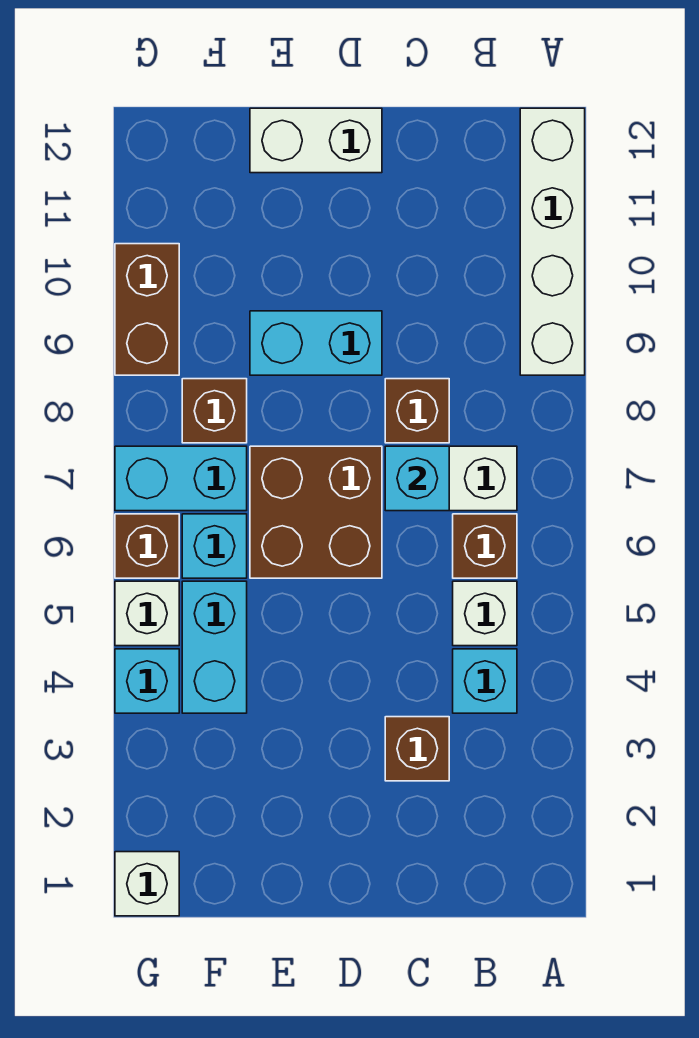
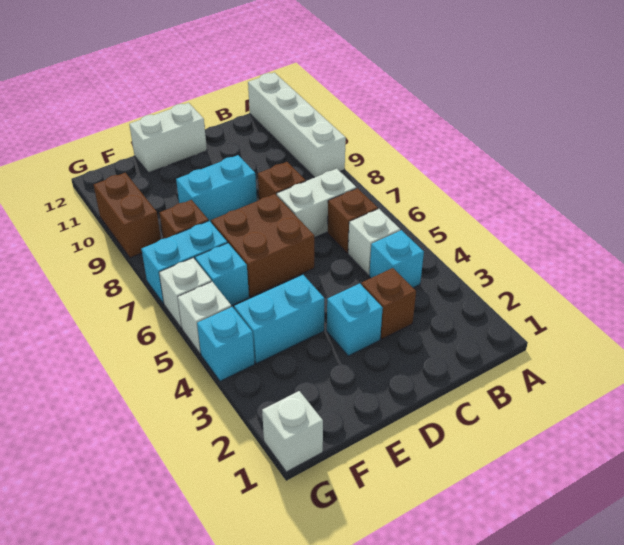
cyan 1x1 brick [385,446,449,511] -> cyan 1x1 brick moved to [327,284,383,356]
cyan 1x2 brick [182,581,247,713] -> cyan 1x2 brick turned to [234,275,324,364]
brown 1x1 brick [115,514,179,578] -> white 1x1 brick [159,258,212,328]

